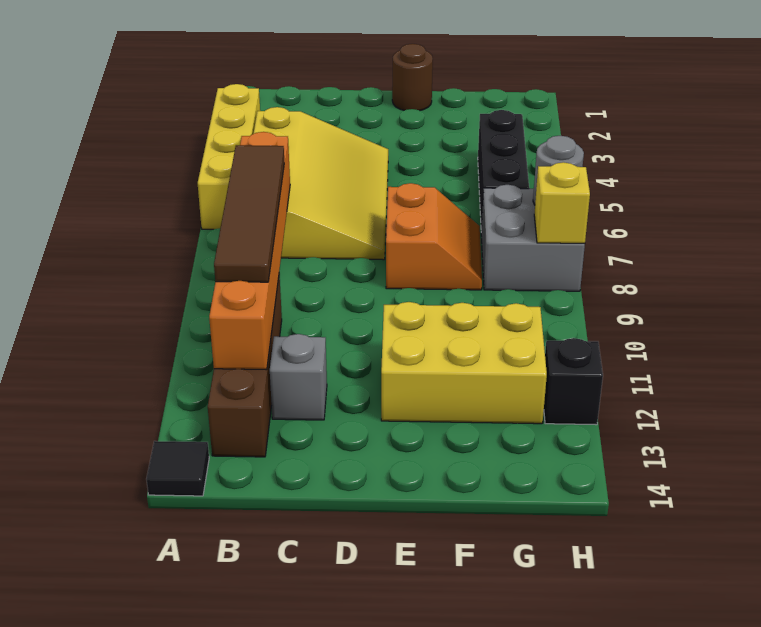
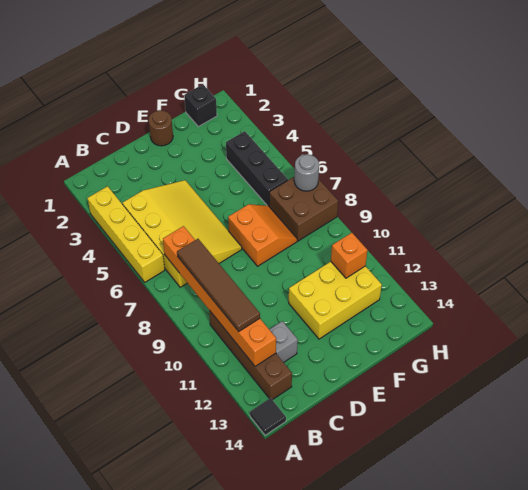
grey 2x2 brick [481,185,585,291] -> brown 2x2 brick [269,176,338,241]
none -> orange 1x1 brick [331,233,367,278]
yellow 1x1 brick [534,162,590,244] -> none
black 1x1 brick [544,338,603,425] -> black 1x1 brick moved to [184,84,217,127]

